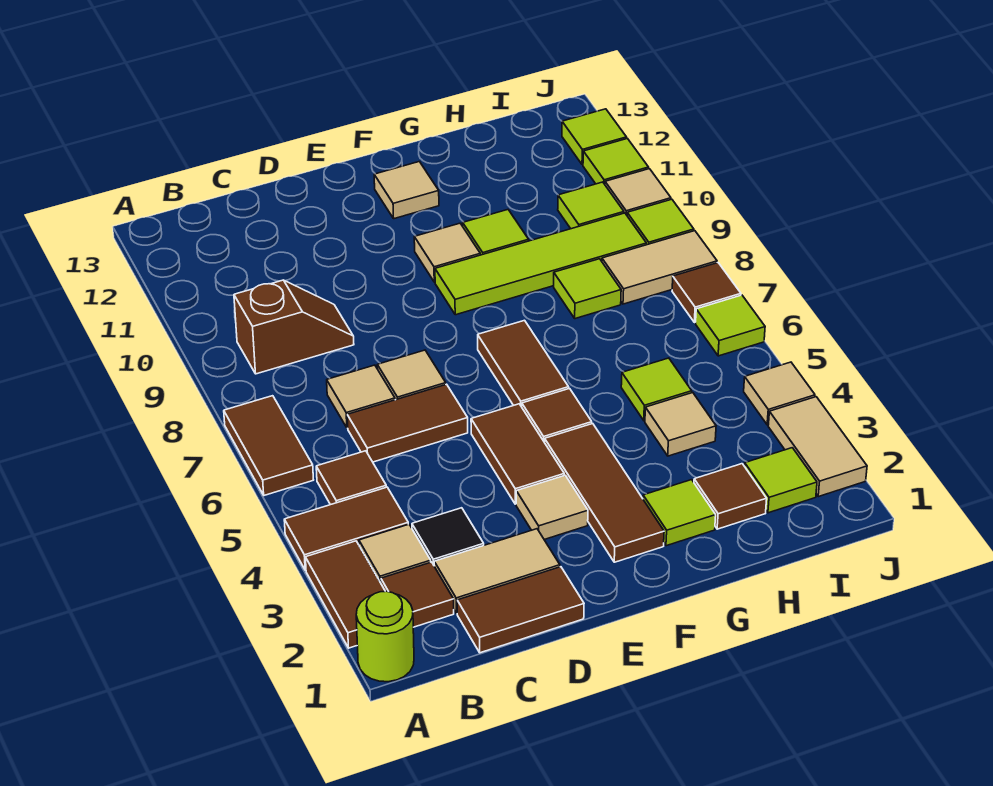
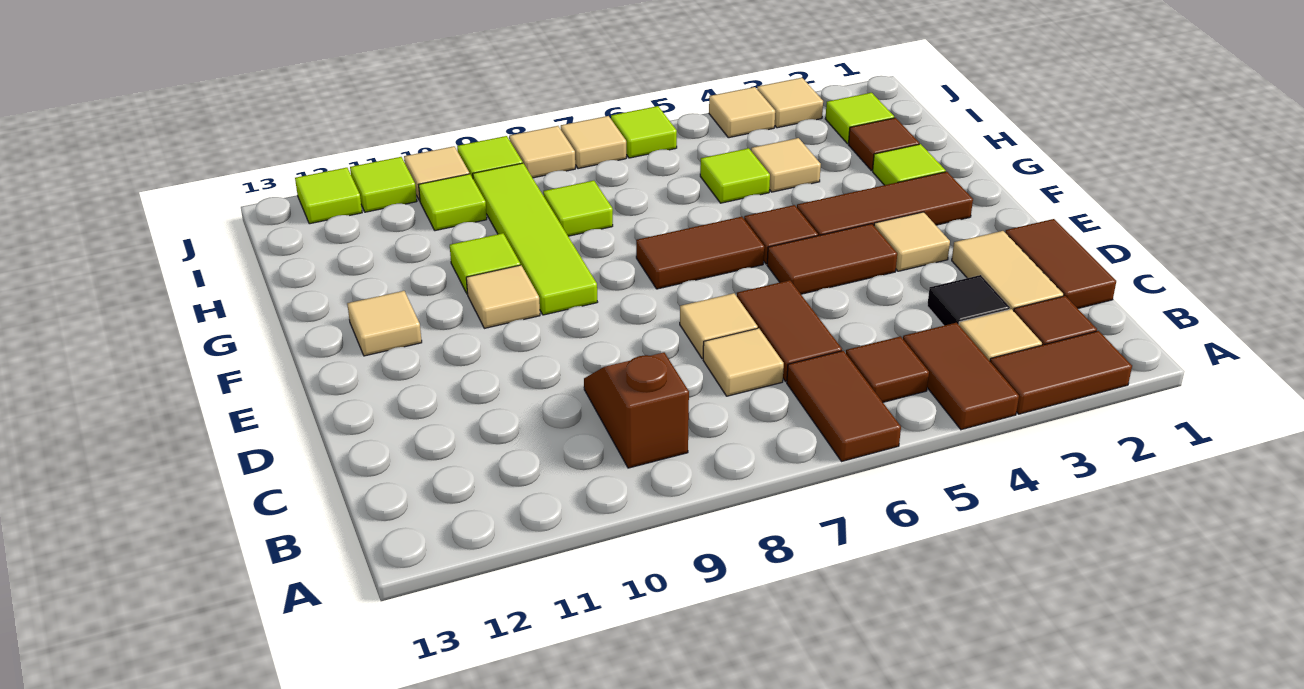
lime 1x1 round brick [356,591,414,682] -> none
brown 1x2 tile [224,396,313,495] -> brown 1x2 tile turned to [787,351,901,461]
tan 1x2 tile [602,231,717,304] -> tan 1x1 tile [509,126,575,178]
tan 1x2 tile [768,397,867,497] -> tan 1x1 tile [757,78,823,128]
brown 1x1 tile [672,263,741,323] -> tan 1x1 tile [561,116,626,169]

